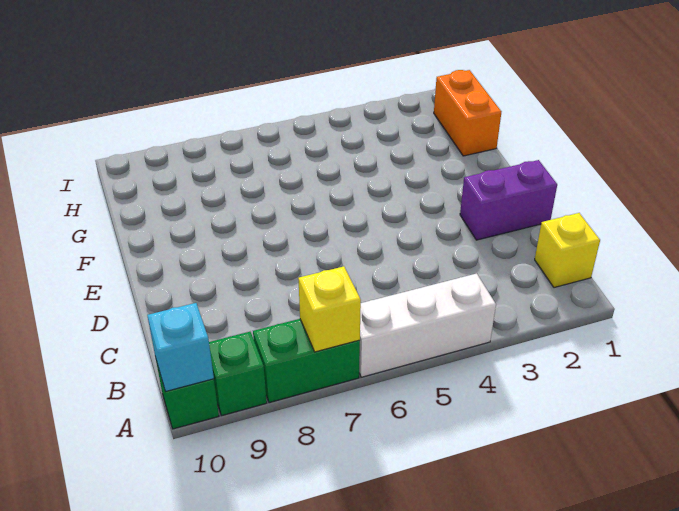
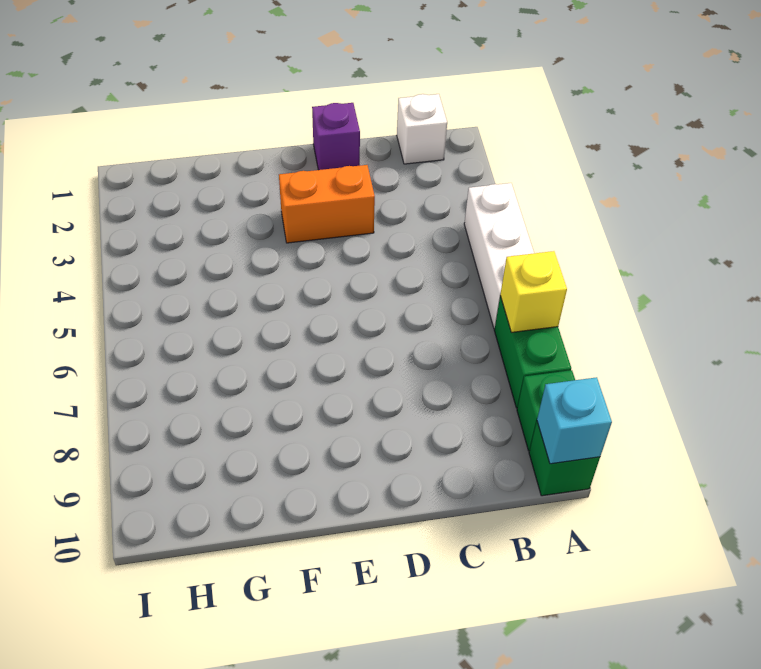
yellow 1x1 brick [535,213,600,288] -> white 1x1 brick [397,94,447,164]
purple 1x2 brick [460,160,557,240] -> purple 1x1 brick [312,103,360,170]
orange 1x2 brick [434,70,501,156] -> orange 1x2 brick moved to [279,165,375,243]

